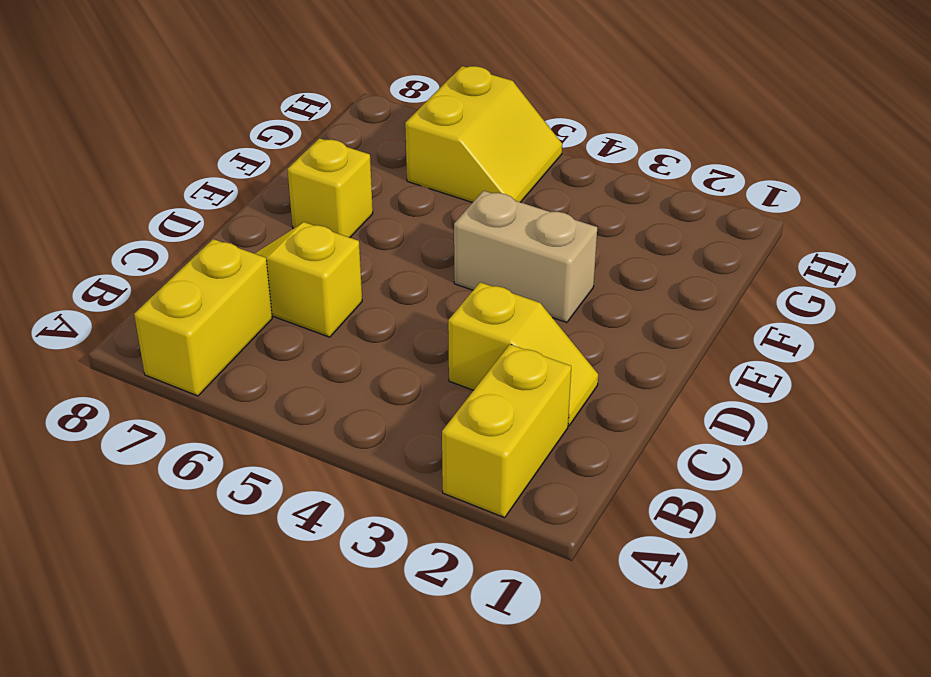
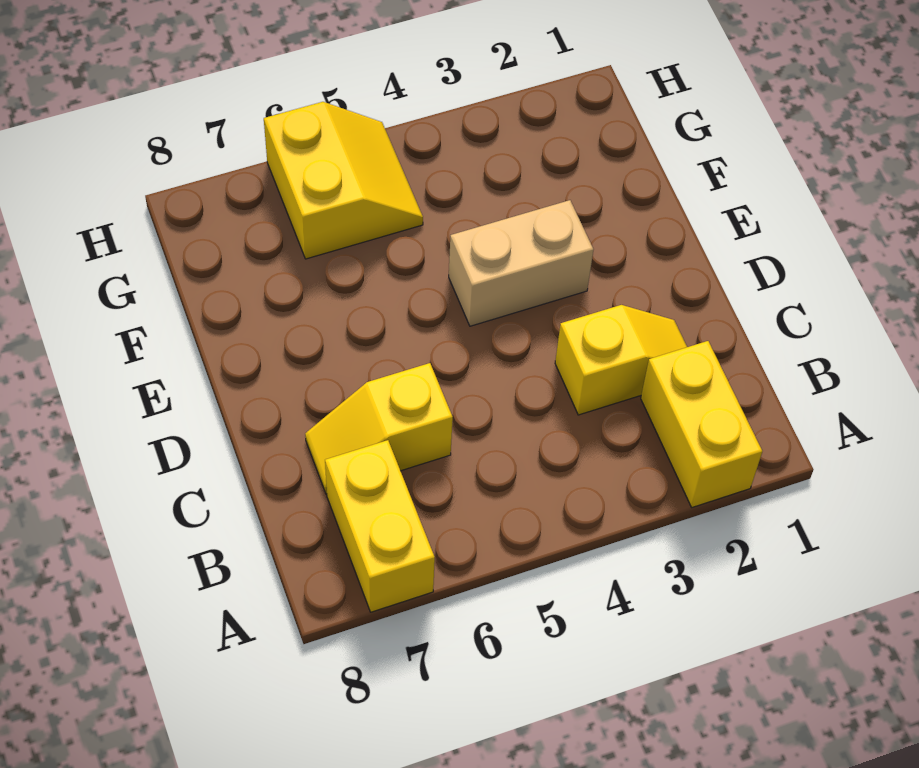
yellow 1x1 brick [288,138,373,238] -> none

